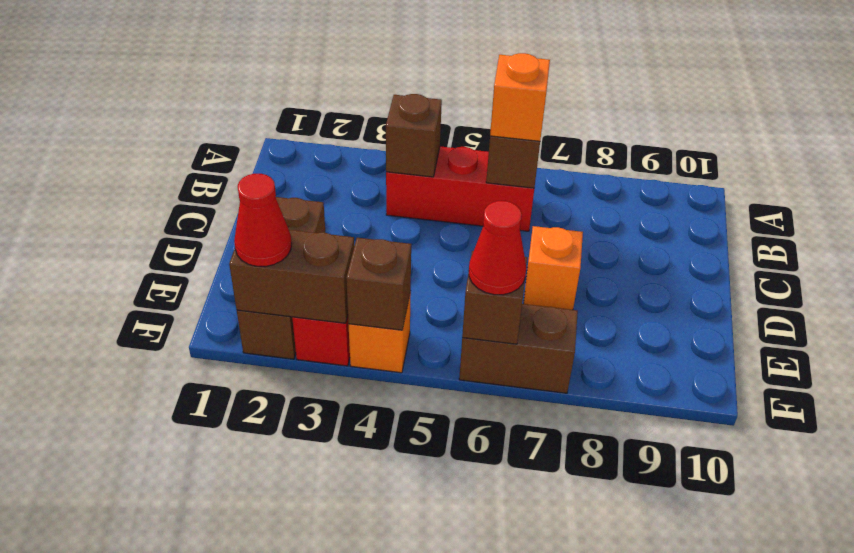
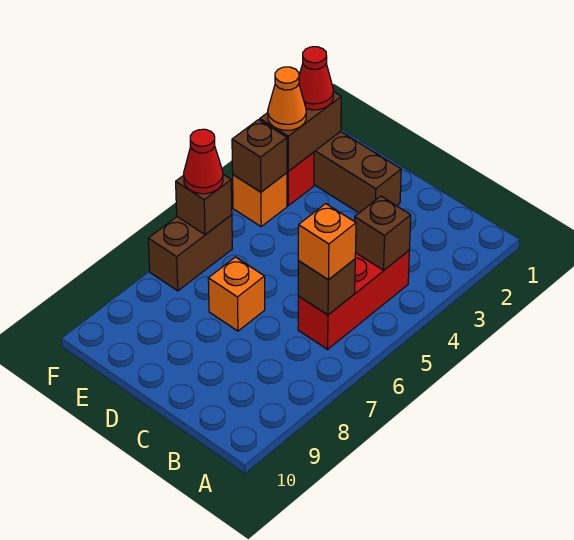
none -> orange 1x1 cone [268,67,306,130]

